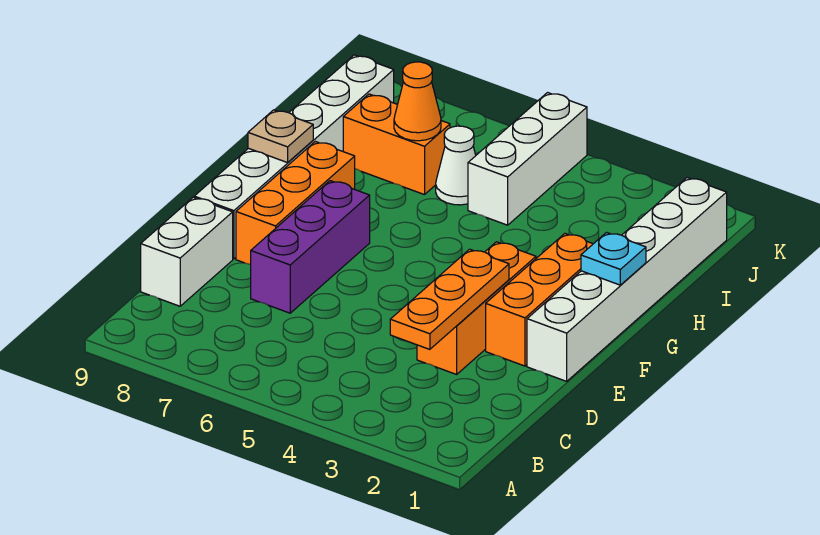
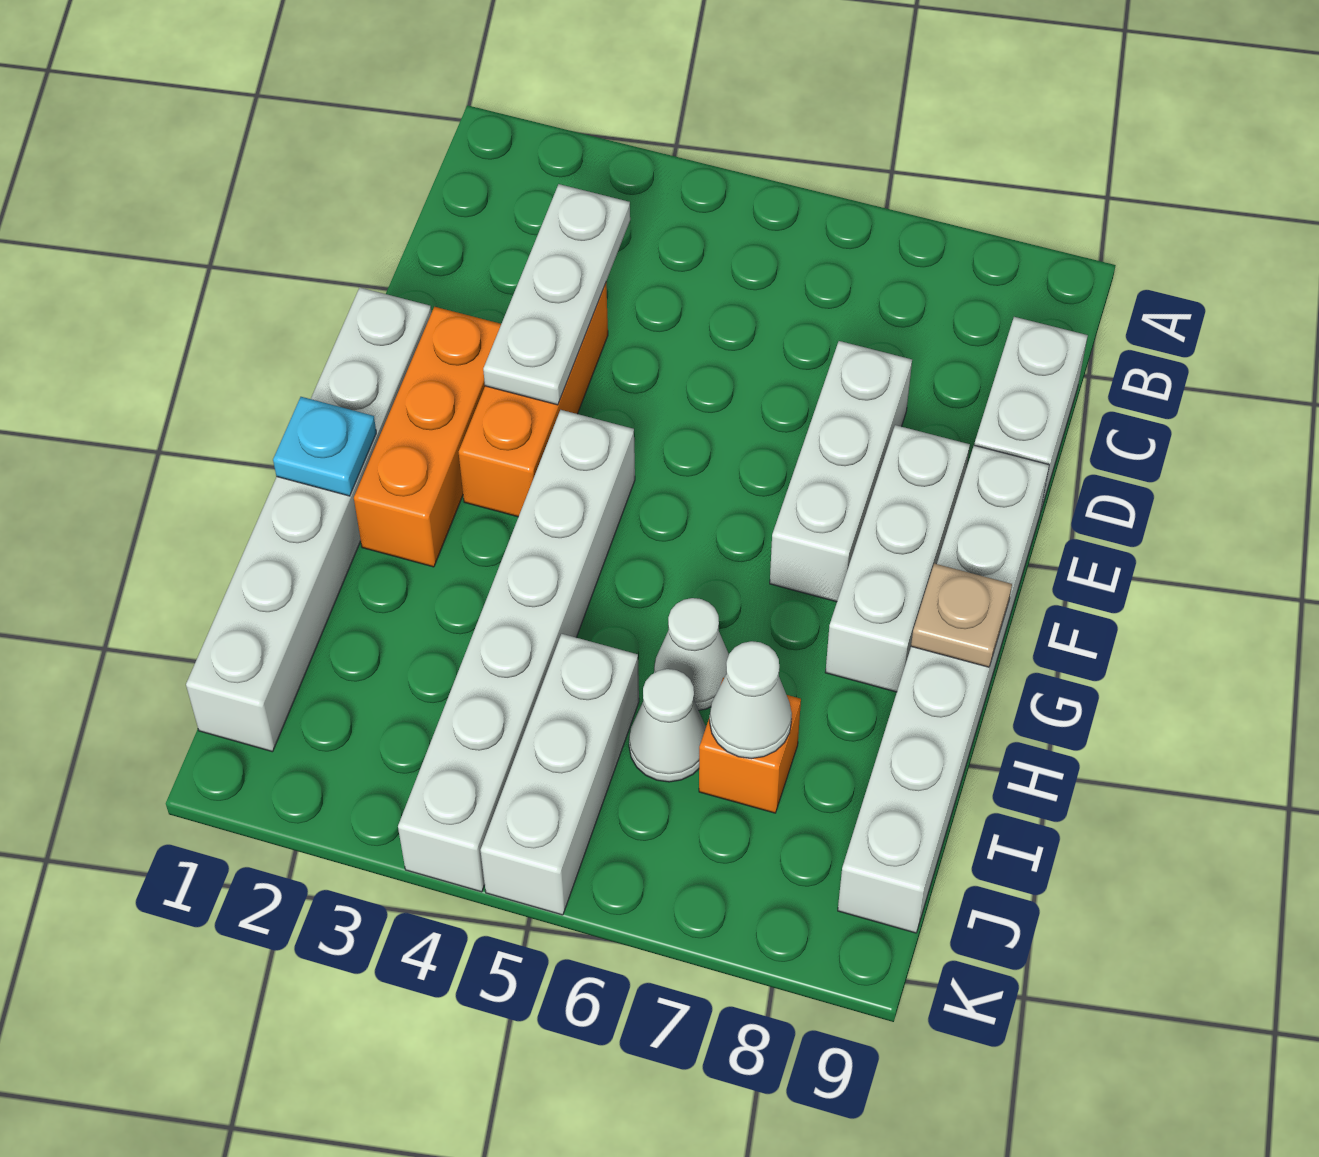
orange 1x3 plate [390,249,509,349] -> white 1x3 plate [483,184,630,405]
purple 1x3 brick [251,181,370,313] -> white 1x3 brick [770,341,912,602]
orange 1x3 brick [236,141,355,265] -> white 1x3 brick [825,425,970,692]
none -> white 1x6 brick [398,410,635,892]
none -> white 1x1 cone [654,598,729,710]
orange 1x2 brick [343,94,450,195] -> orange 1x1 brick [699,678,801,813]
orange 1x1 cone [394,62,441,141] -> white 1x1 cone [710,641,792,759]

